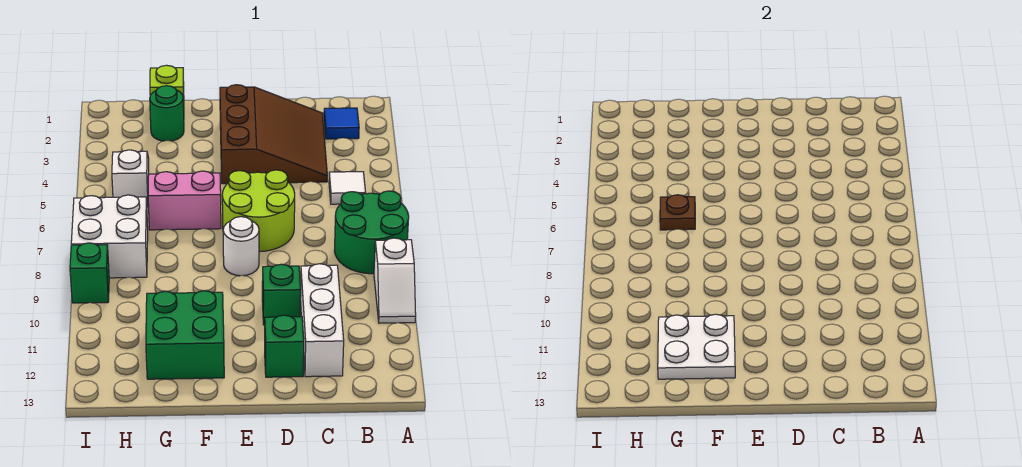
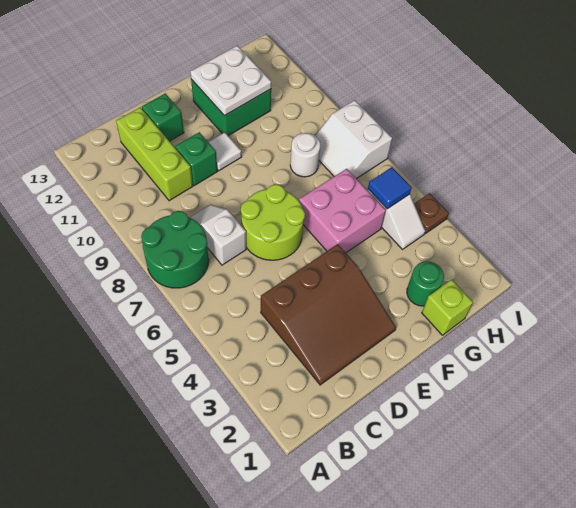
white 1x2 slope [374,238,416,323] -> white 1x2 slope moved to [190,205,246,265]
blue 1x1 tile [324,108,359,139] -> blue 1x1 tile moved to [368,167,412,209]
white 1x1 tile [329,172,366,204] -> white 1x1 tile moved to [209,132,242,171]
brown 3x3 slope [220,85,327,184] -> brown 3x3 slope turned to [261,244,396,385]
white 1x3 brick [300,264,344,377] -> lime 1x3 brick [116,107,193,201]
white 1x1 round brick [223,217,259,276] -> white 1x1 round brick moved to [290,133,320,177]
pink 1x2 brick [148,171,221,230] -> pink 2x2 brick [299,169,386,253]
brown 1x1 plate [660,195,695,230] -> brown 1x1 plate moved to [414,193,449,234]
white 2x2 brick [71,195,148,278] -> white 2x2 slope [315,100,392,179]
green 1x1 brick [70,243,109,303] -> none

